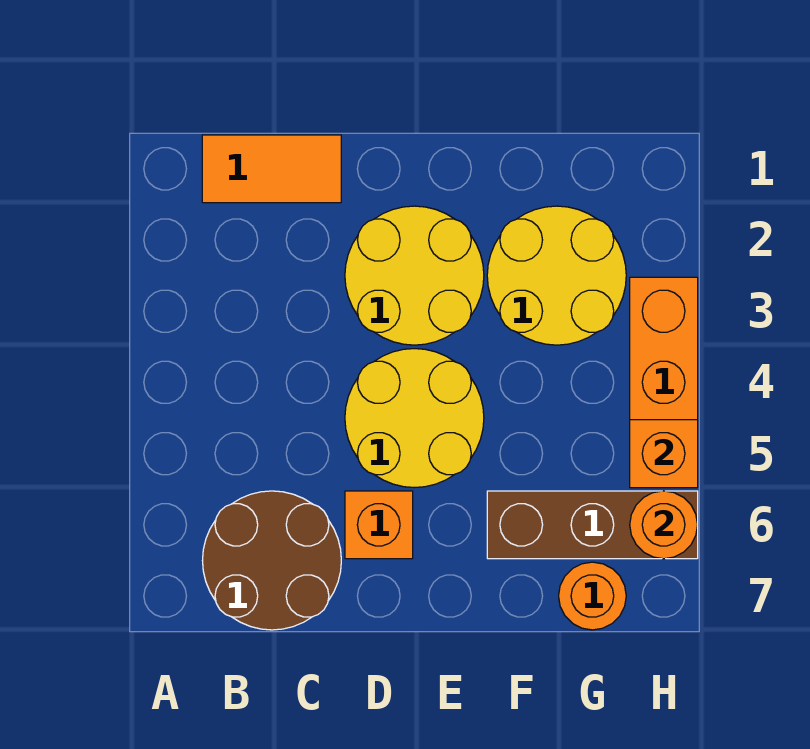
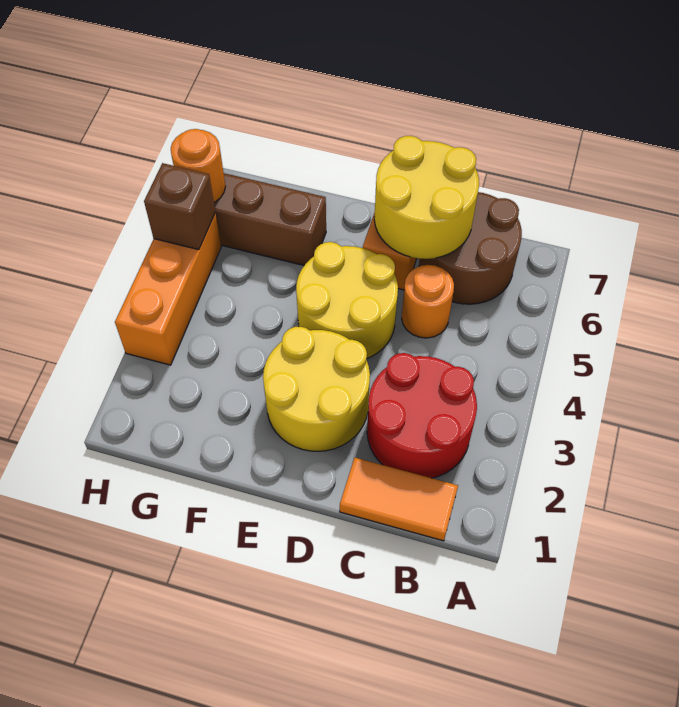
none -> red 2x2 round brick [367,353,477,478]
yellow 2x2 round brick [487,206,626,345] -> yellow 2x2 round brick moved to [374,136,479,259]
orange 1x1 round brick [559,562,626,630] -> orange 1x1 round brick moved to [402,265,454,338]
orange 1x1 brick [630,420,698,488] -> brown 1x1 brick [144,163,215,250]

